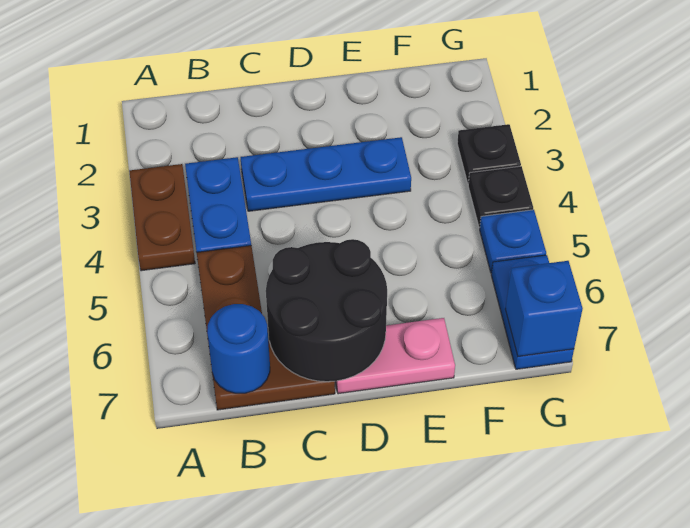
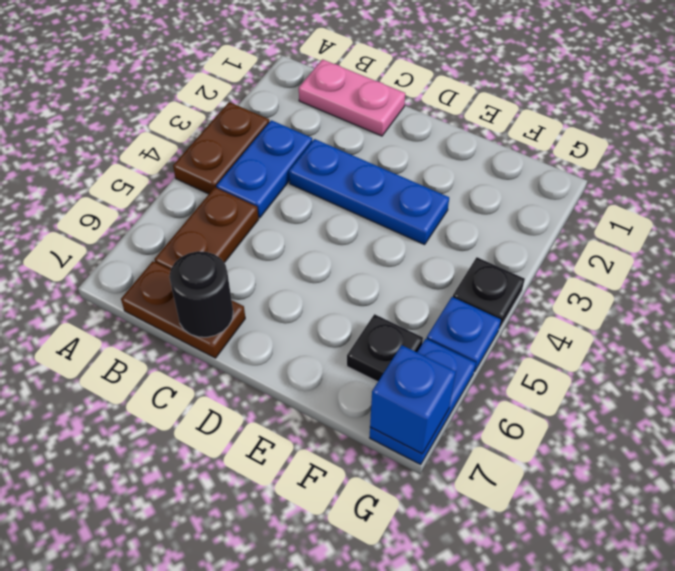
blue 1x1 round brick [207,304,270,393] -> none
black 2x2 round brick [266,239,387,382] -> black 1x1 round brick [169,251,233,337]
pink 1x2 plate [336,318,455,394] -> pink 1x2 plate moved to [299,59,405,136]
black 1x1 plate [457,124,521,183] -> black 1x1 plate moved to [347,314,423,382]

